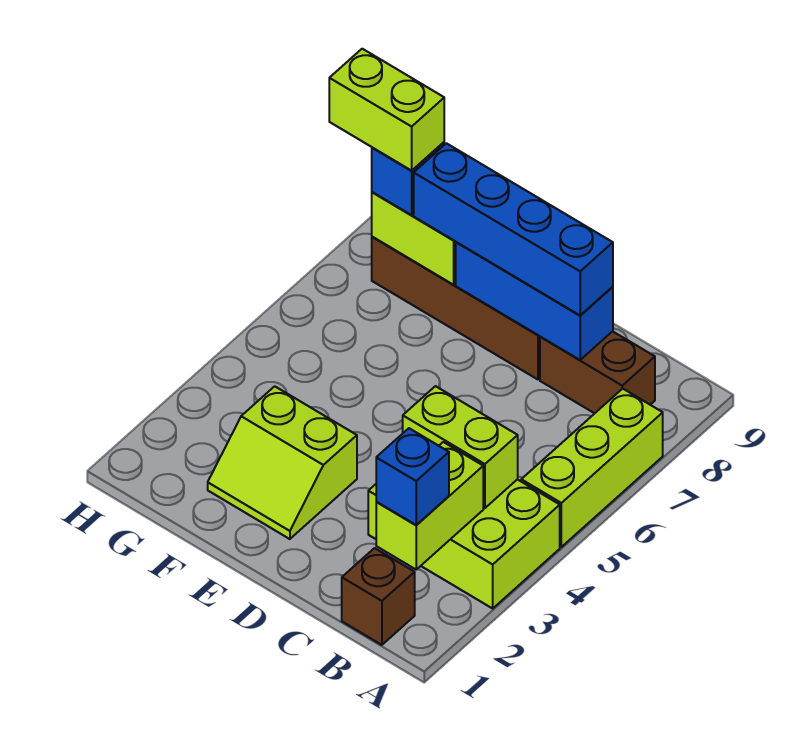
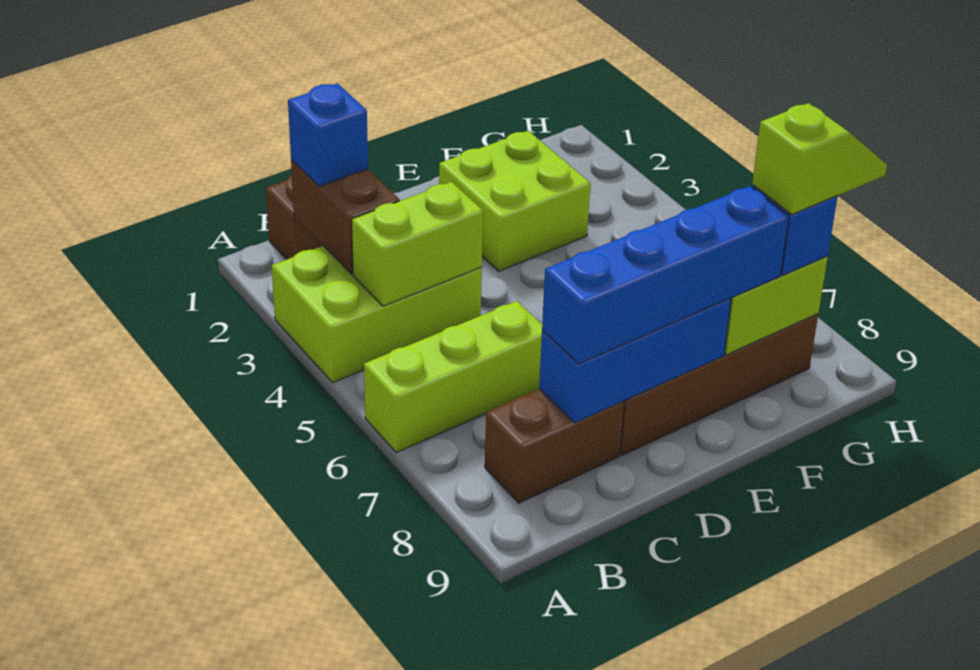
lime 1x3 brick [521,389,663,547] -> lime 1x3 brick turned to [364,301,542,452]
lime 1x2 brick [376,442,483,569] -> brown 1x2 brick [291,159,399,274]
lime 2x2 slope [208,386,357,539] -> lime 2x2 brick [439,131,591,271]
lime 1x2 brick [329,49,444,171] -> lime 1x2 slope [752,103,887,215]

